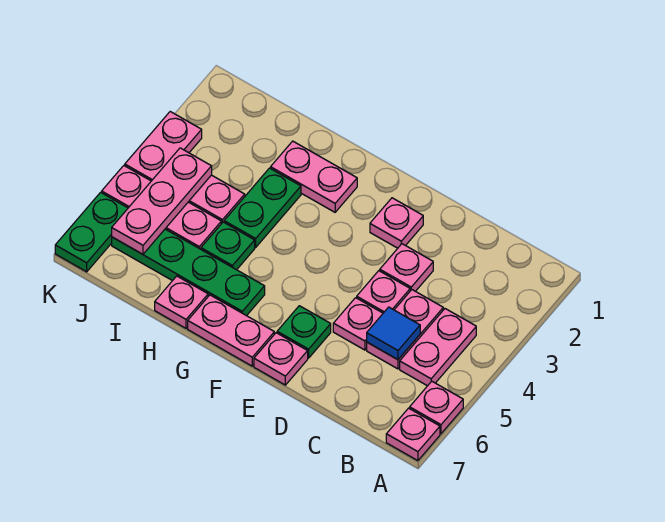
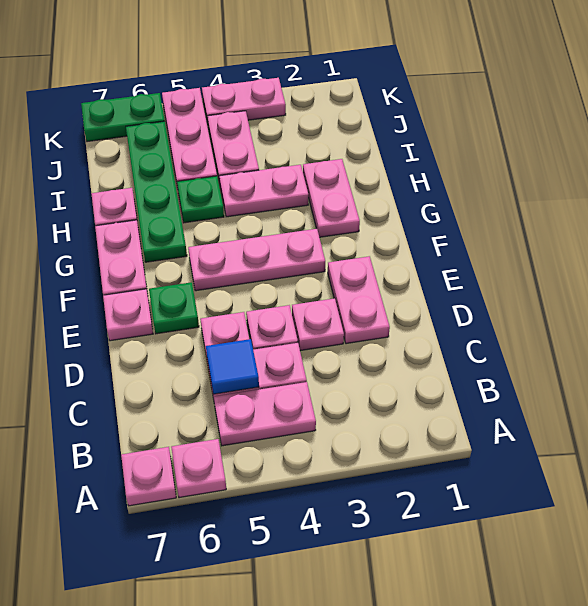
pink 1x1 plate [370,198,423,248] -> pink 1x2 plate [328,256,390,344]
green 1x2 plate [224,168,301,247] -> pink 1x2 plate [219,165,309,217]
pink 1x3 plate [112,148,212,254] -> pink 1x3 plate moved to [188,229,325,291]

